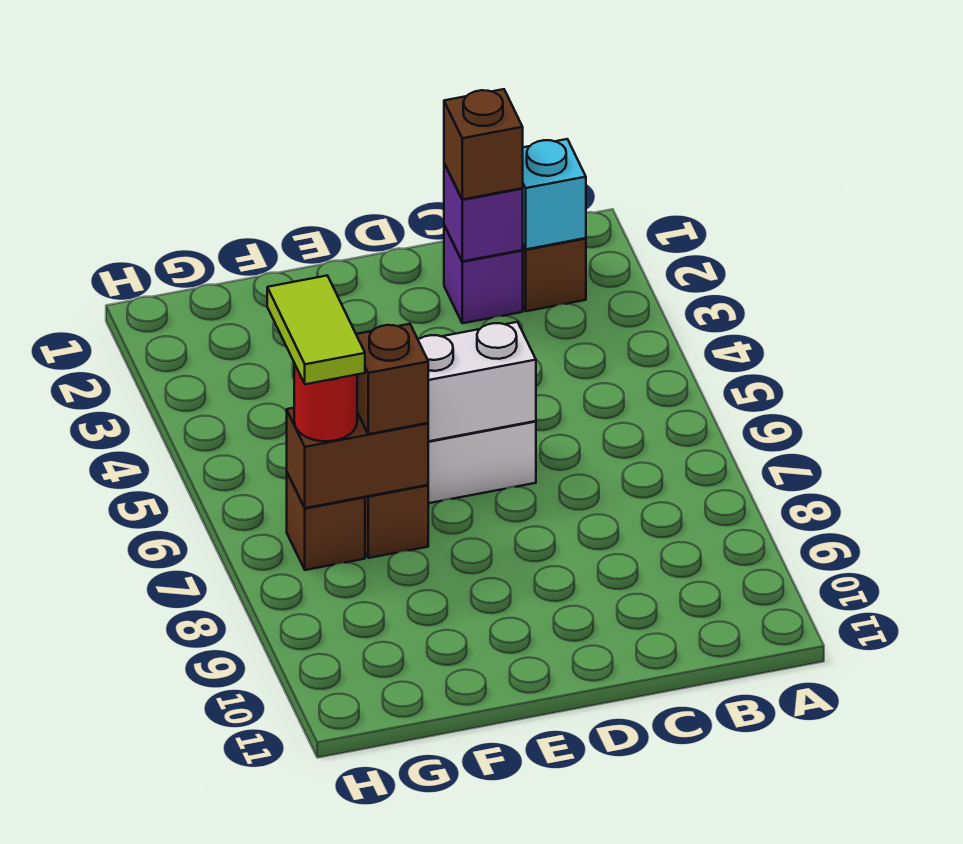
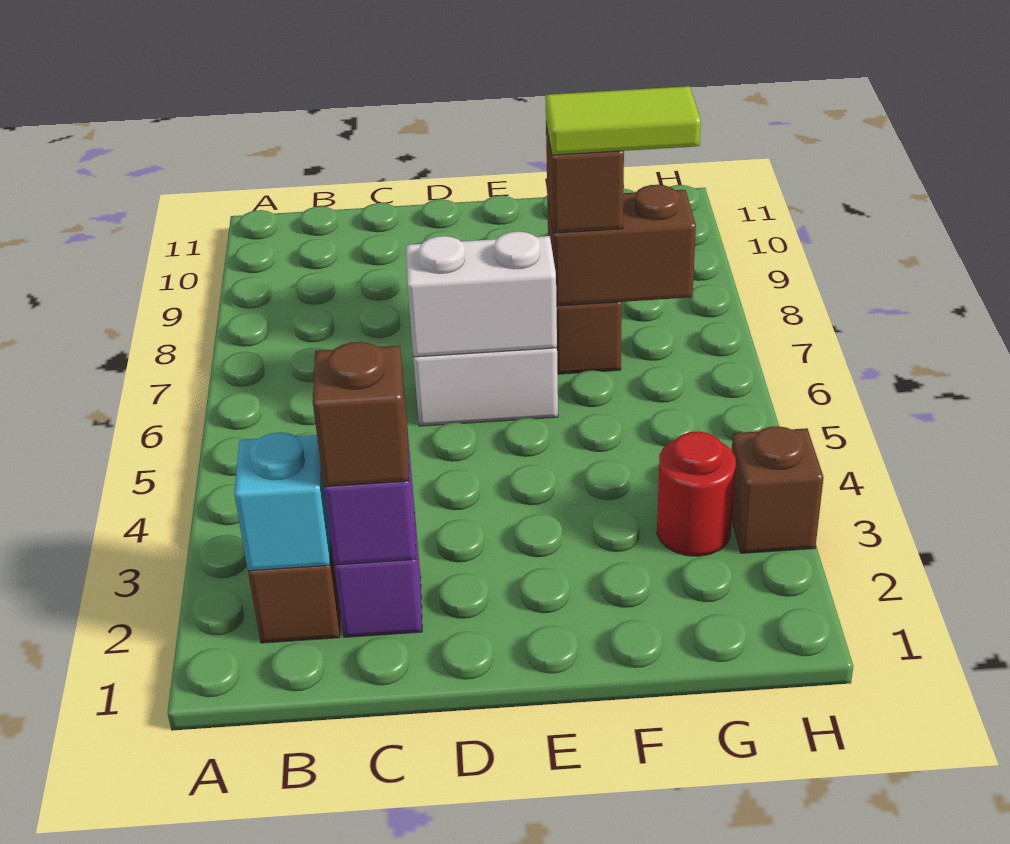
lime 1x2 tile [267,276,365,384] -> lime 1x2 tile turned to [545,86,701,155]
brown 1x1 brick [287,473,365,570] -> brown 1x1 brick moved to [732,426,824,553]
red 1x1 round brick [294,363,357,441] -> red 1x1 round brick moved to [657,431,736,556]

